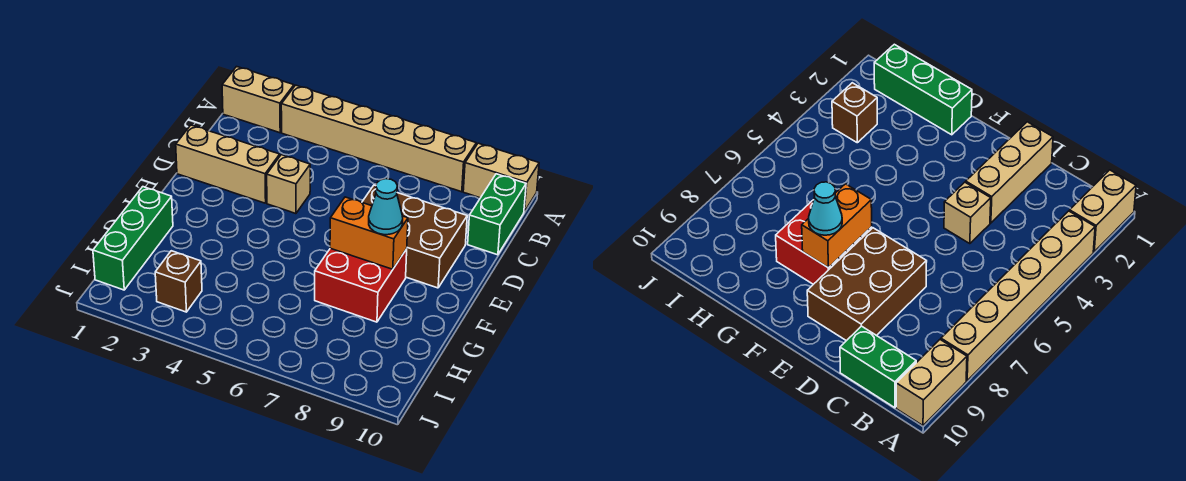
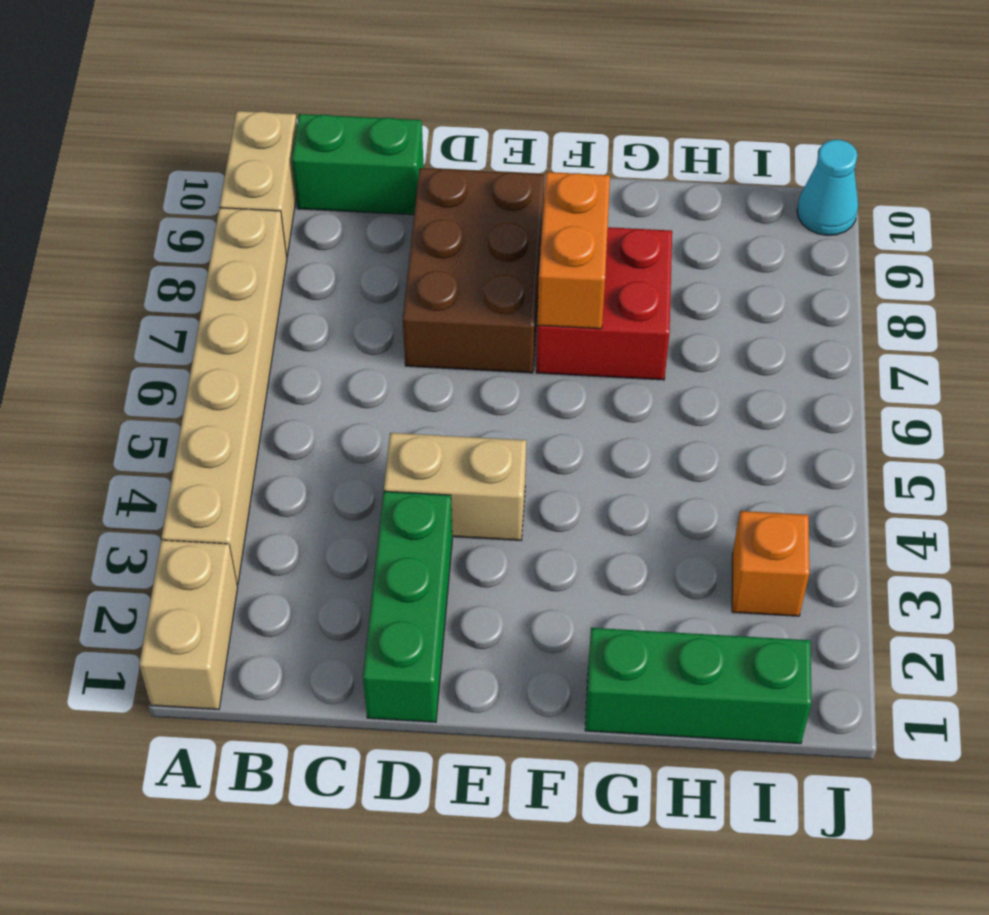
tan 1x3 brick [176,125,280,203] -> green 1x3 brick [363,491,452,722]
tan 1x1 brick [267,155,310,214] -> tan 1x2 brick [384,433,526,540]
cyan 1x1 cone [369,179,403,235] -> cyan 1x1 cone moved to [797,140,858,235]
brown 1x1 brick [155,251,202,312] -> orange 1x1 brick [732,511,809,616]

